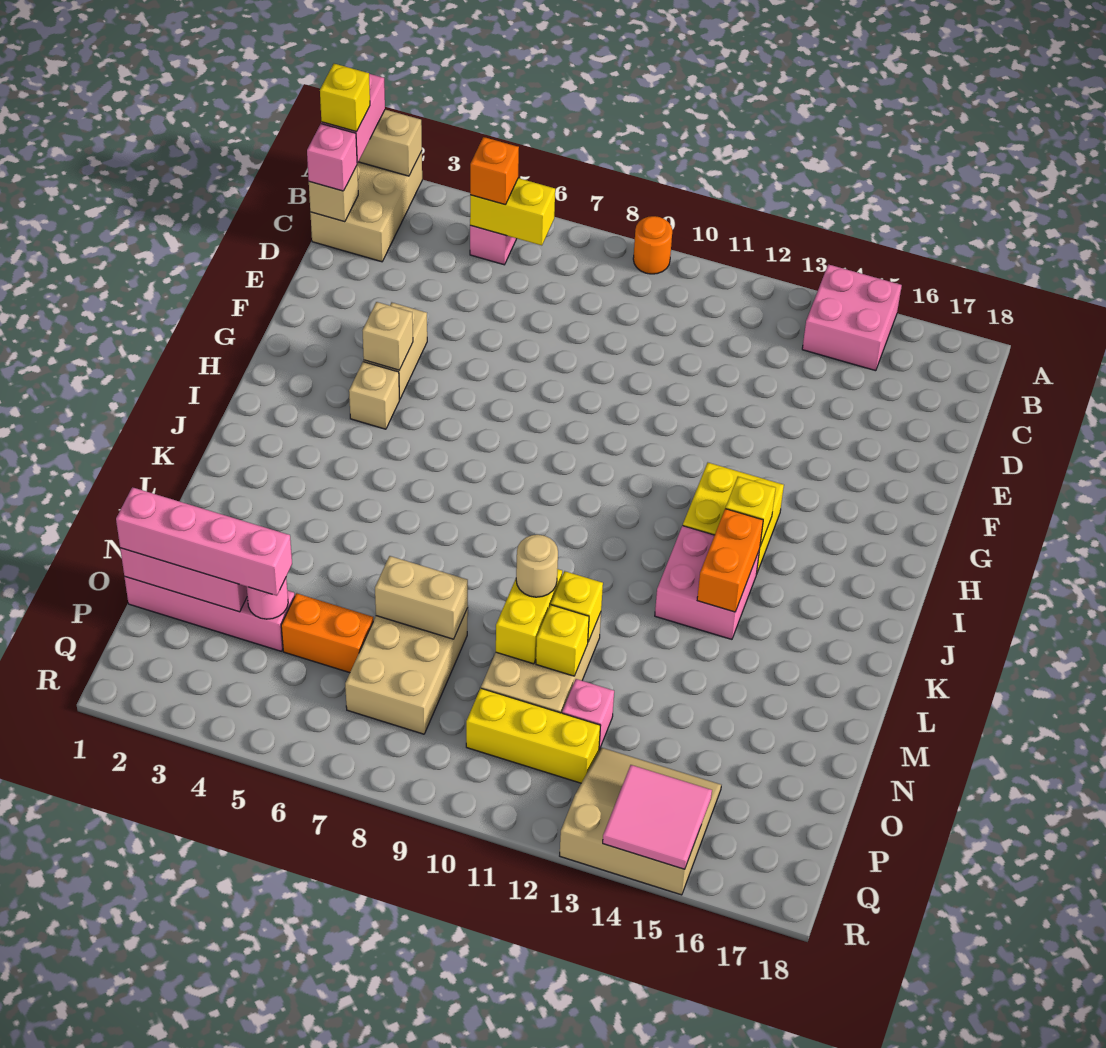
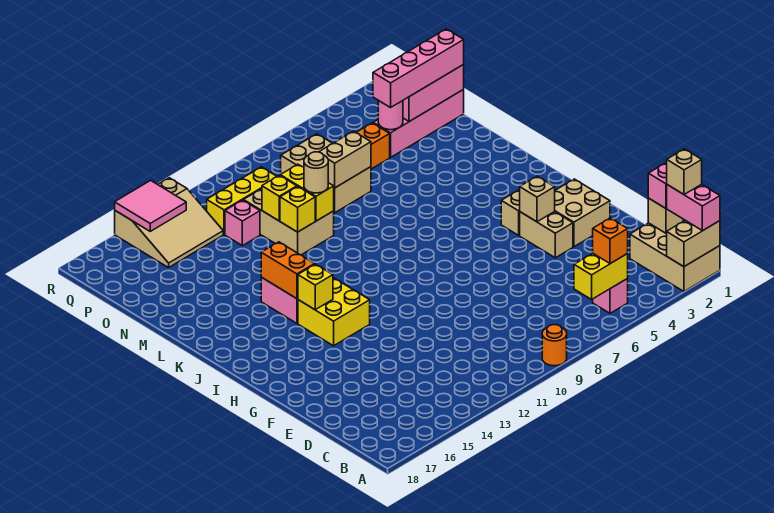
pink 2x2 brick [802,264,902,371] -> none
yellow 1x1 brick [320,64,370,132] -> tan 1x1 brick [667,149,702,194]
none -> tan 2x2 brick [555,179,610,247]

